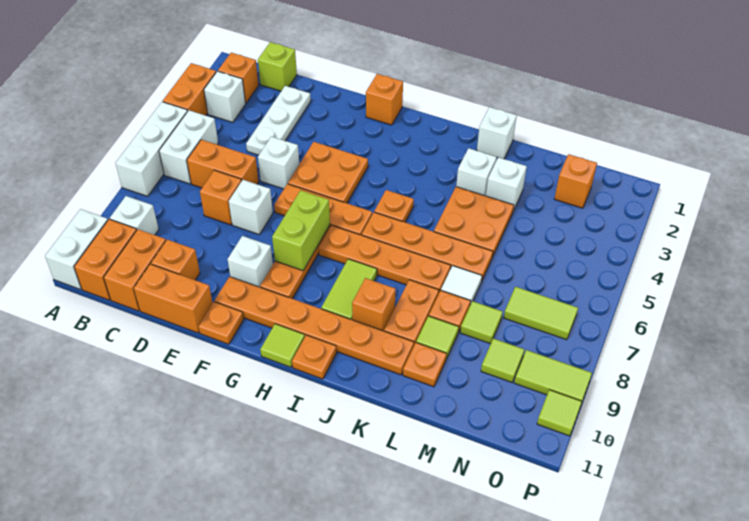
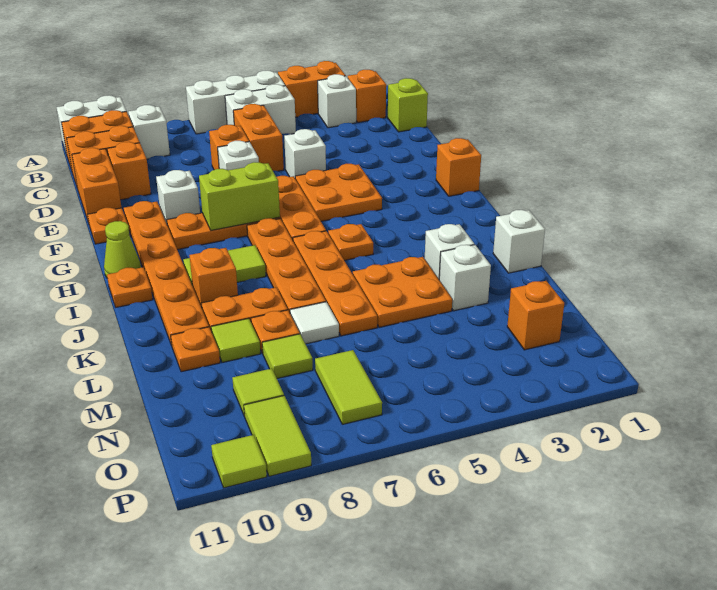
white 1x3 plate [246,86,311,155] -> none
lime 1x1 tile [260,324,305,367] -> lime 1x1 cone [104,221,141,277]

